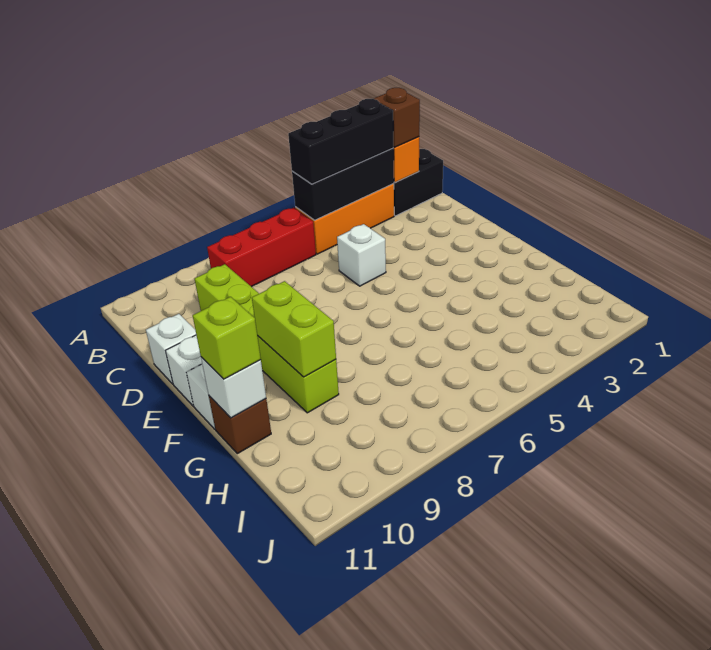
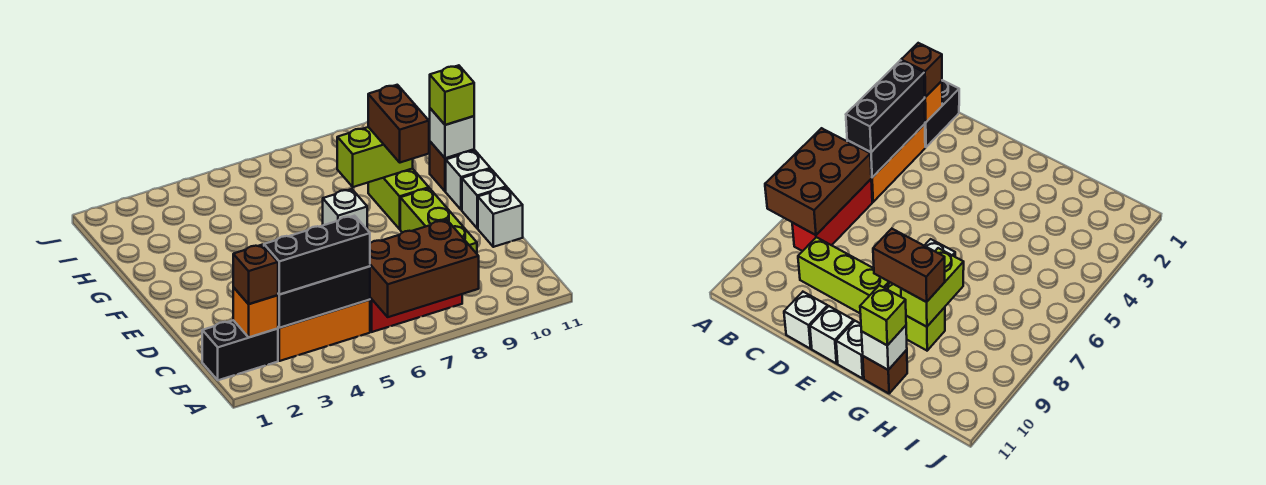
none -> brown 2x3 brick [370,220,479,317]
white 1x1 brick [337,224,386,286] -> white 1x1 brick moved to [323,189,367,229]
lime 1x2 brick [252,281,336,377] -> lime 1x2 brick turned to [337,127,413,187]
none -> brown 1x2 brick [368,85,429,163]

